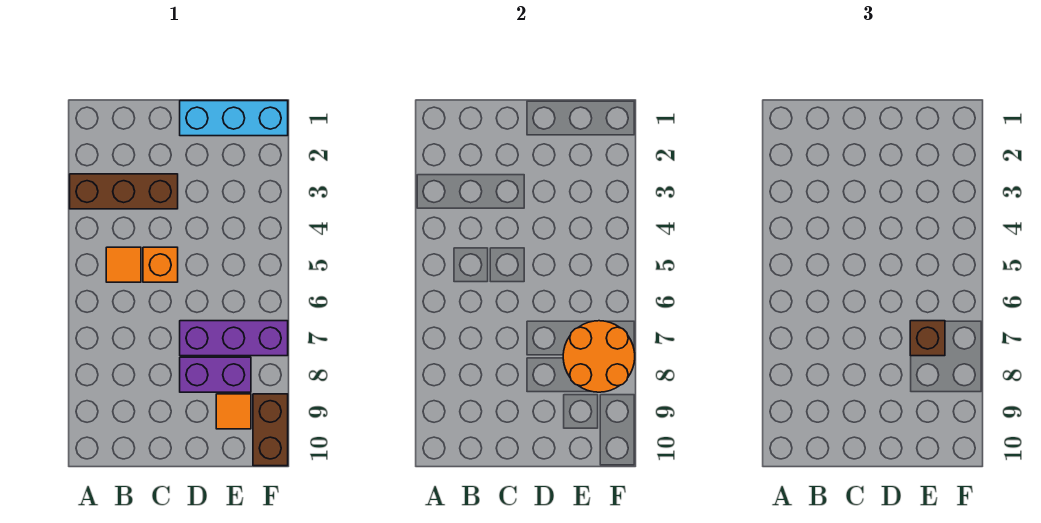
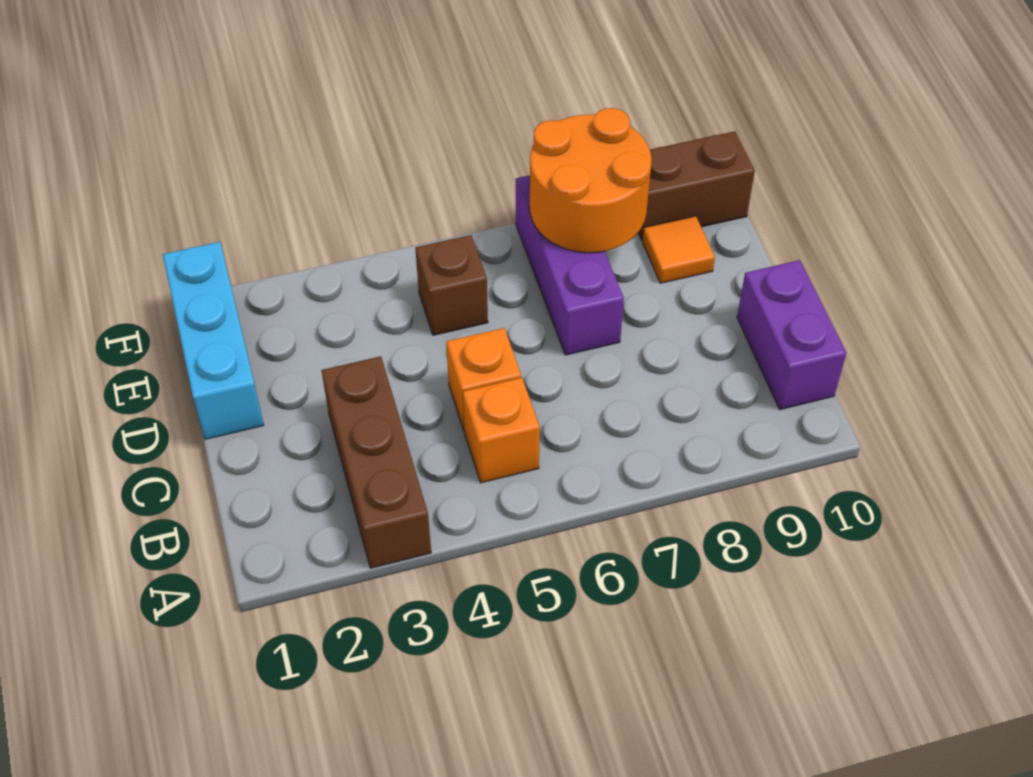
orange 1x1 tile [106,247,141,282] -> orange 1x1 brick [463,378,540,483]
purple 1x2 brick [180,357,251,392] -> purple 1x2 brick moved to [737,260,846,410]
brown 1x1 brick [910,321,945,356] -> brown 1x1 brick moved to [415,235,488,335]

